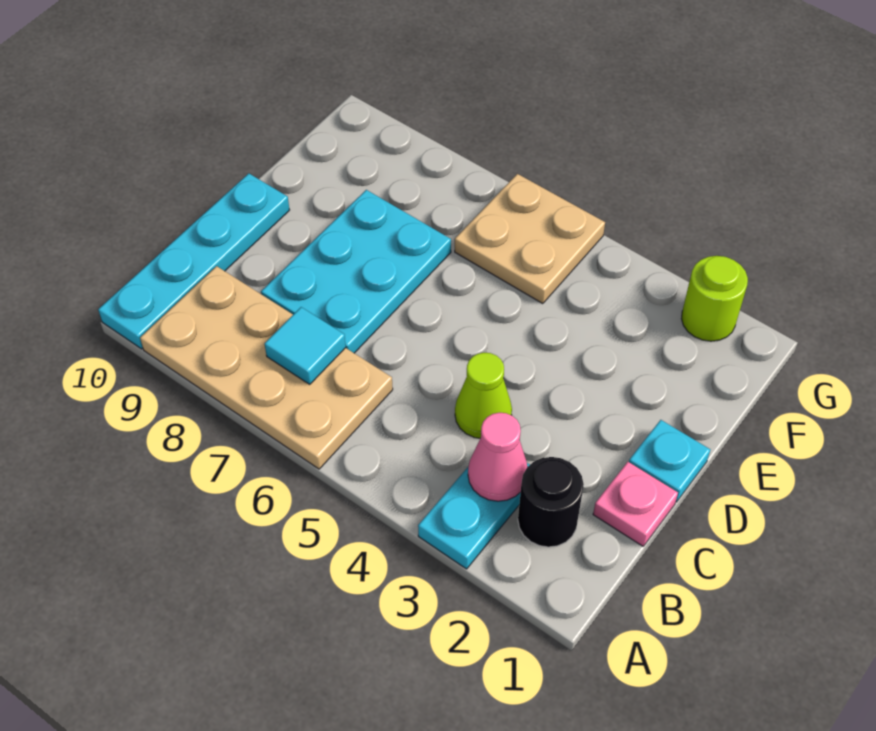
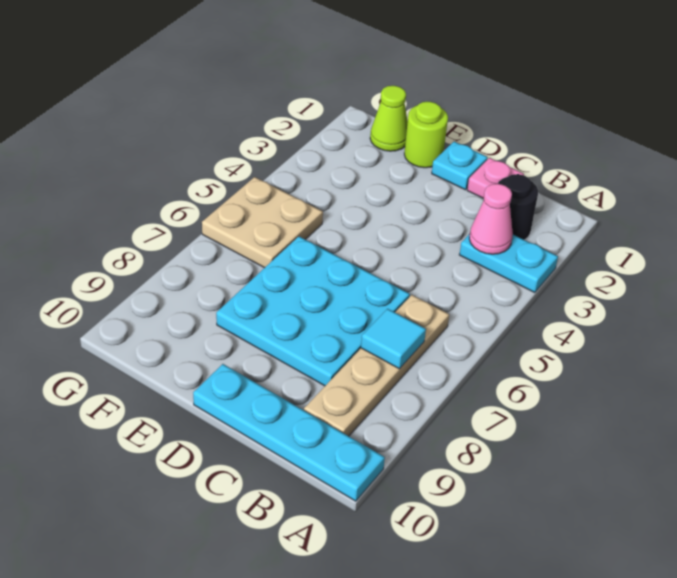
tan 2x4 plate [140,266,393,469] -> tan 1x4 plate [304,295,449,436]
lime 1x1 cone [455,353,512,438] -> lime 1x1 cone moved to [370,86,408,151]
cyan 2x3 plate [261,190,451,353] -> cyan 3x3 plate [216,236,410,386]
lime 1x1 round brick [681,256,748,341] -> lime 1x1 round brick moved to [404,102,448,168]

